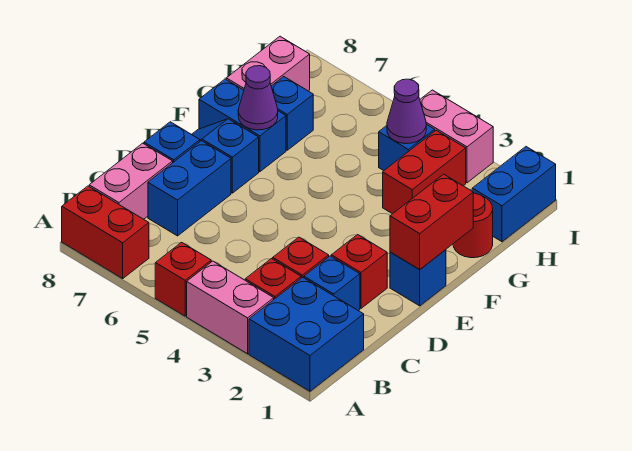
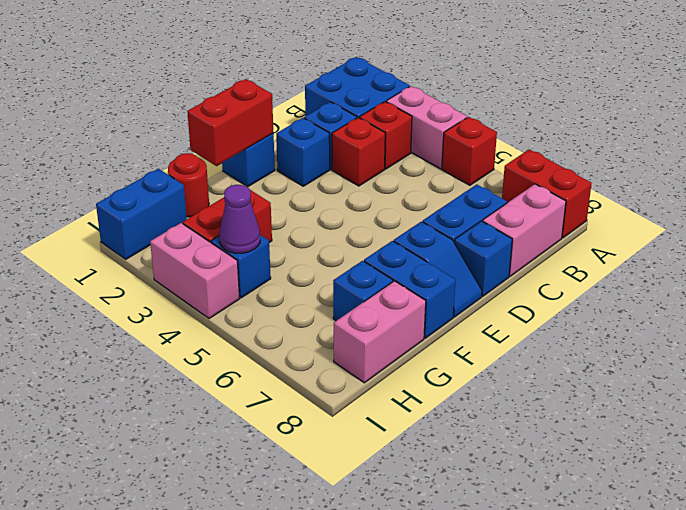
red 1x1 brick [331,235,387,308] -> blue 1x1 brick [276,118,330,186]
purple 1x1 cone [238,66,278,130] -> none

